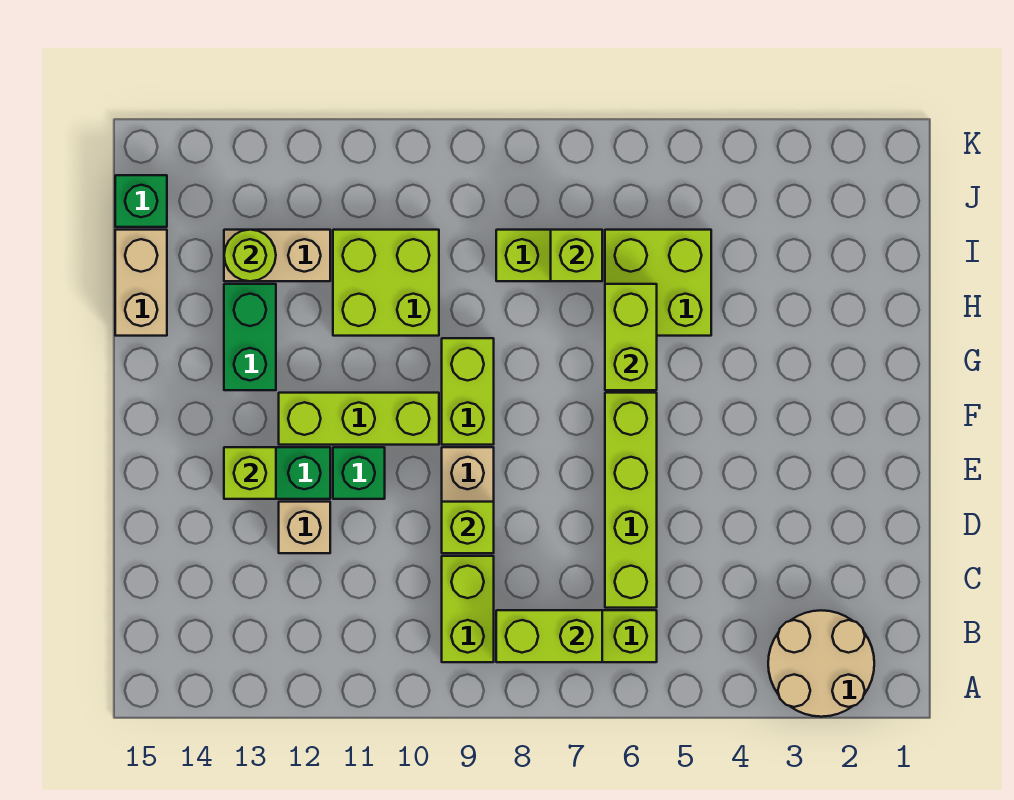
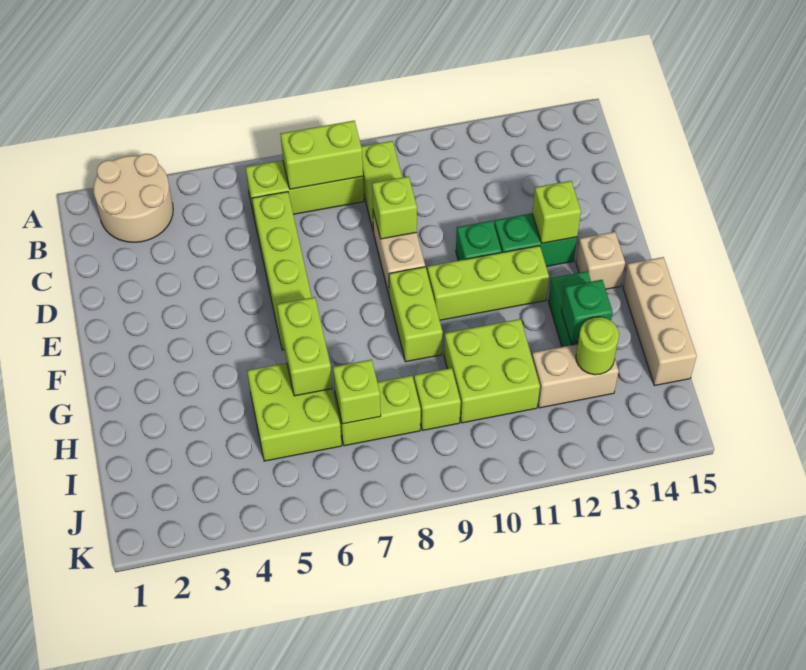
tan 1x1 brick [279,502,330,553] -> tan 1x1 brick moved to [576,232,625,289]
tan 1x2 brick [115,230,167,336] -> tan 1x3 brick [623,257,697,386]
none -> lime 1x1 brick [414,368,461,430]
green 1x1 brick [115,175,167,227] -> green 1x1 brick moved to [562,280,613,343]

